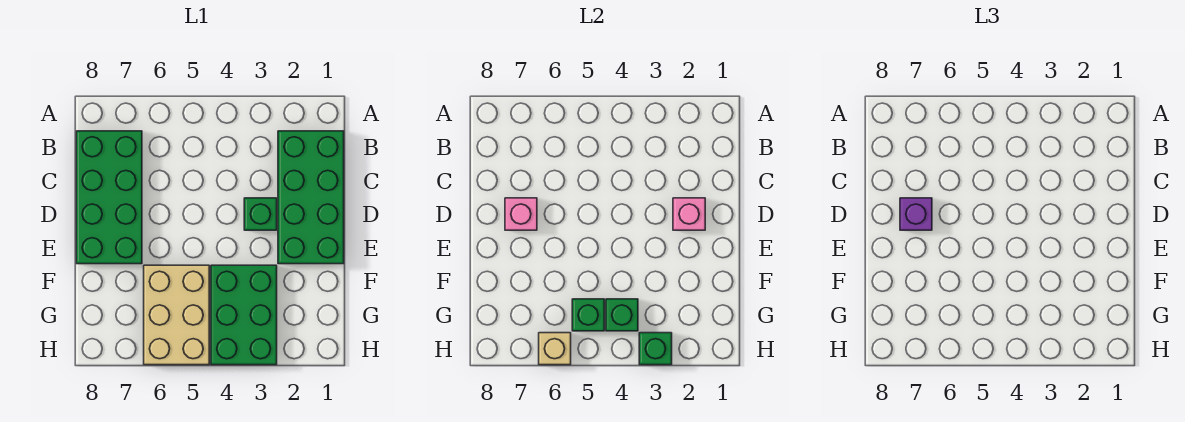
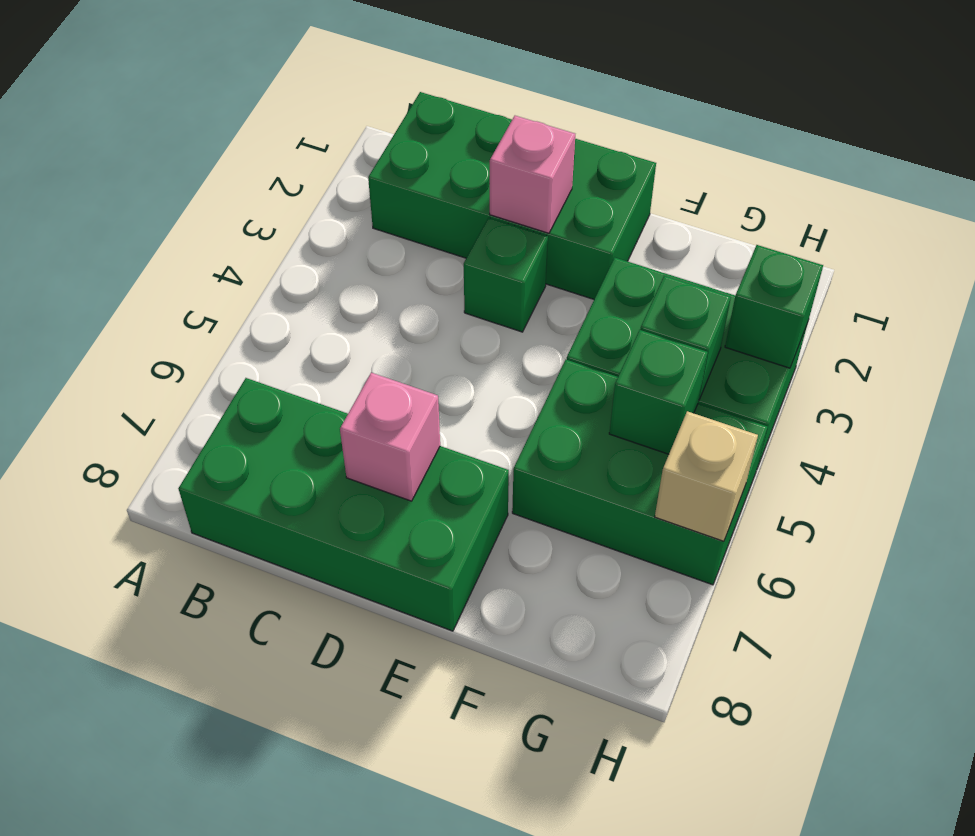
purple 1x1 brick [900,198,932,230] -> none
tan 2x3 brick [144,265,209,365] -> green 2x3 brick [512,360,768,585]

